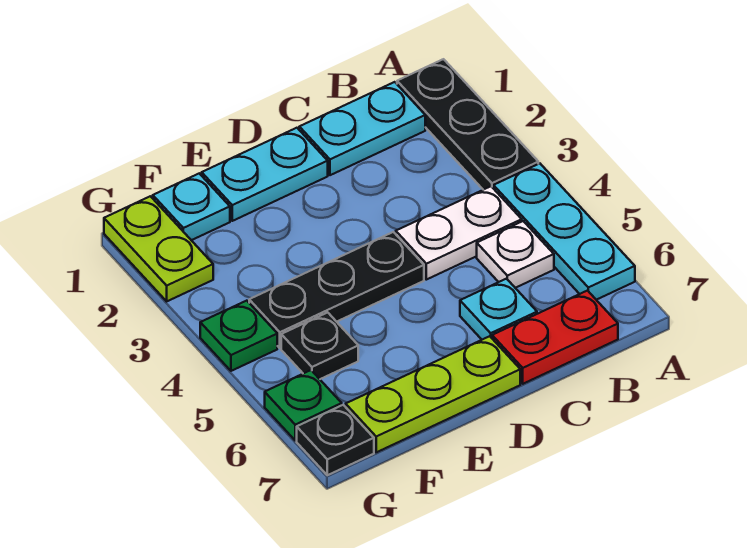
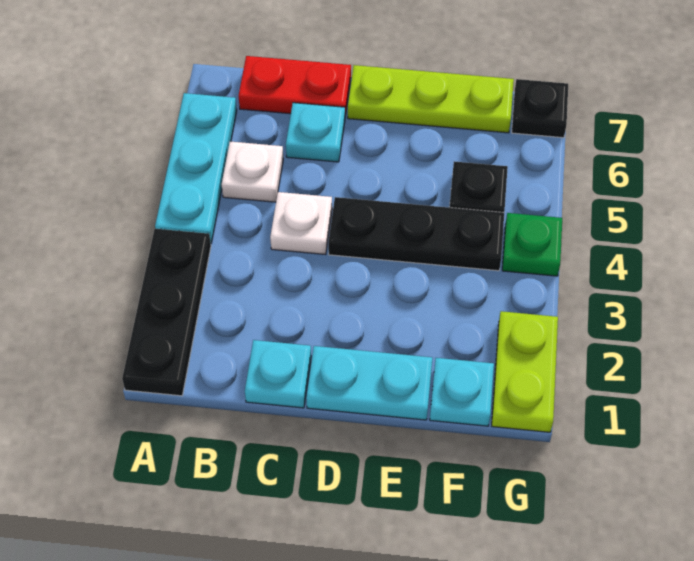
cyan 1x2 plate [299,82,425,175] -> cyan 1x1 plate [245,340,311,408]
white 1x2 plate [396,186,522,280] -> white 1x1 plate [270,192,332,254]
green 1x1 plate [265,370,342,440] -> none

